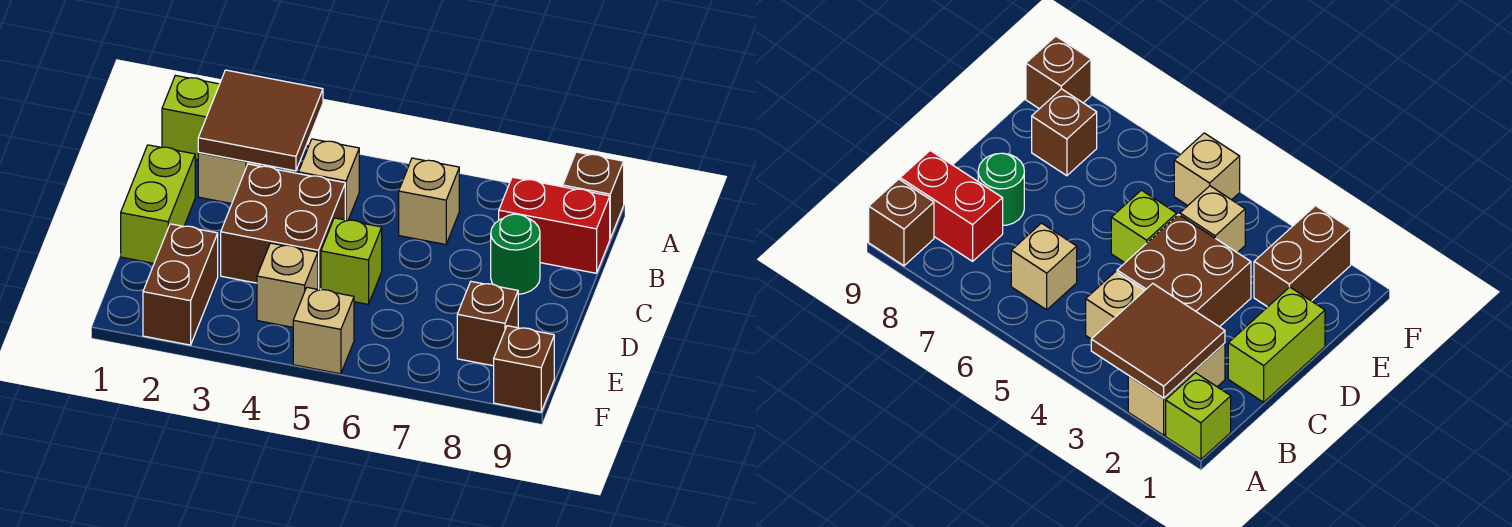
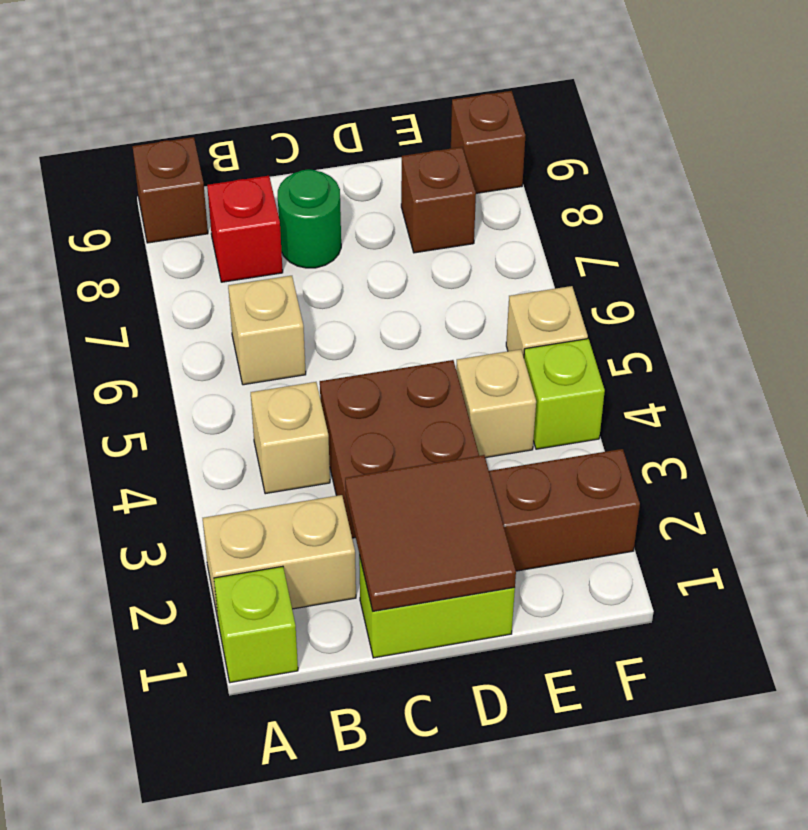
brown 2x2 tile [198,70,323,171] -> brown 2x2 tile moved to [345,455,516,611]
red 1x2 brick [499,177,610,273] -> red 1x1 brick [207,176,283,282]
lime 1x1 brick [321,218,382,304] -> lime 1x1 brick moved to [524,339,605,449]

